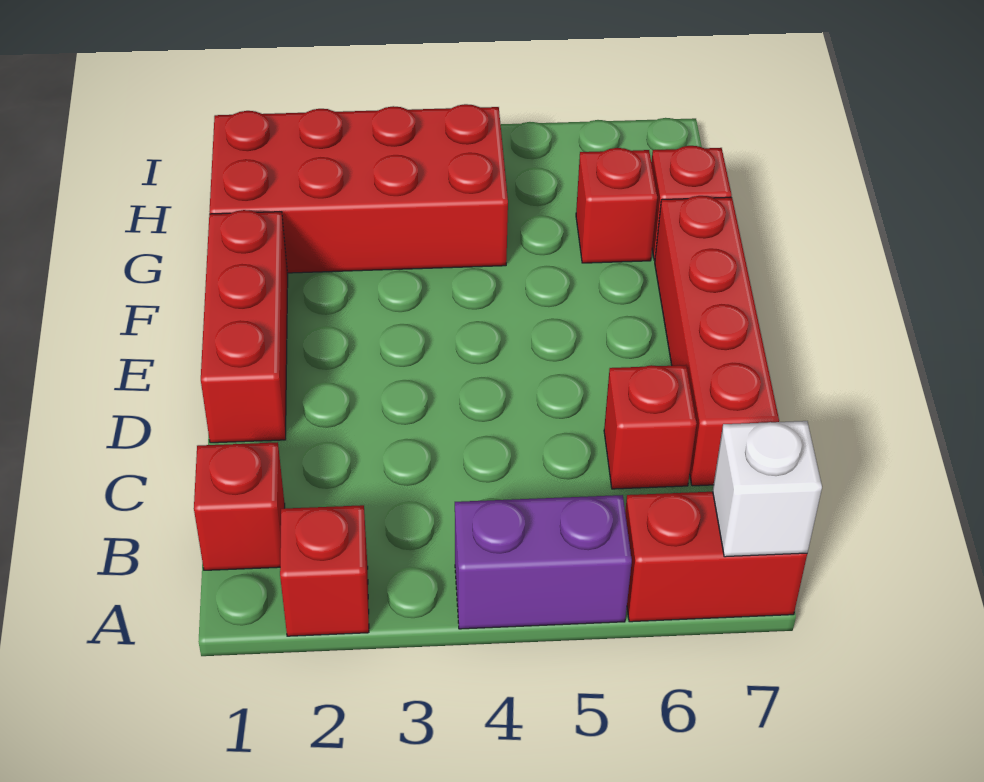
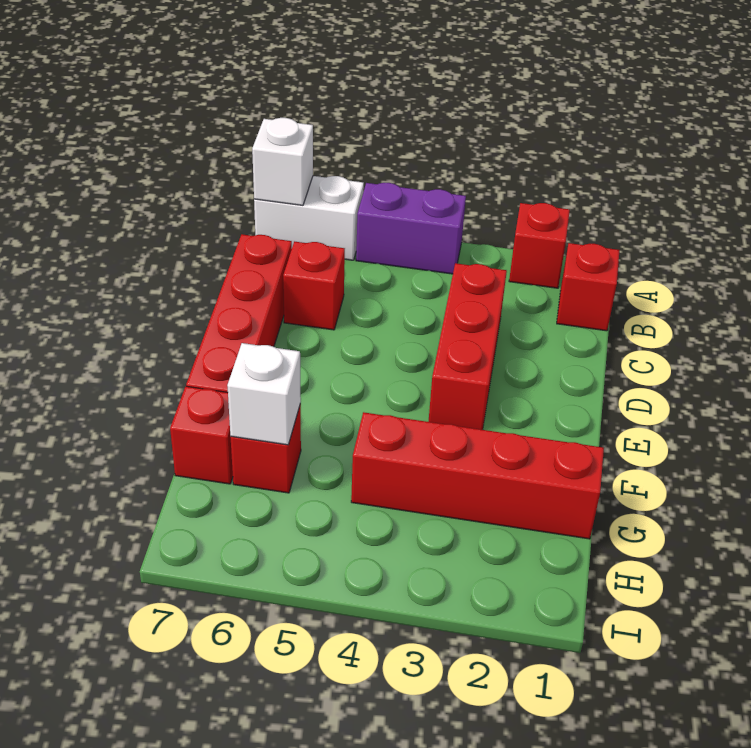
red 1x2 brick [625,492,807,622] -> white 1x2 brick [254,176,364,260]
red 1x3 brick [201,210,288,443] -> red 1x3 brick moved to [428,263,507,430]
red 2x4 brick [210,104,508,273] -> red 1x4 brick [351,412,604,539]
none -> white 1x1 brick [227,343,301,445]

